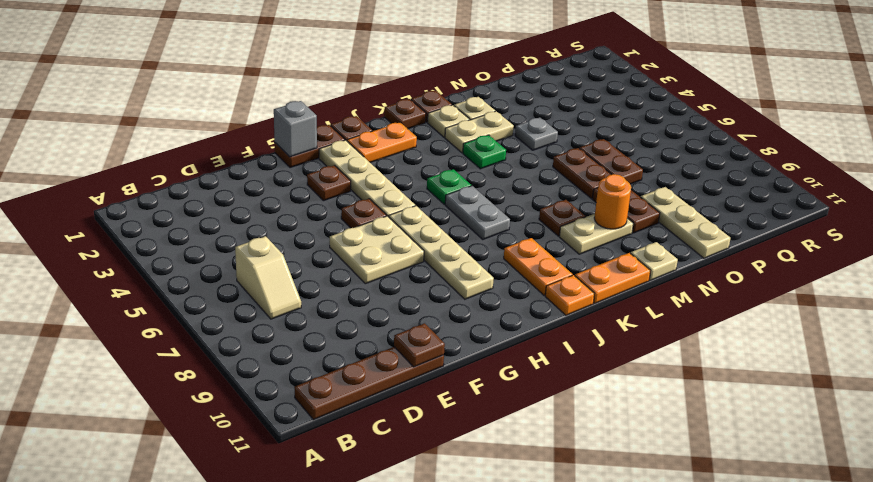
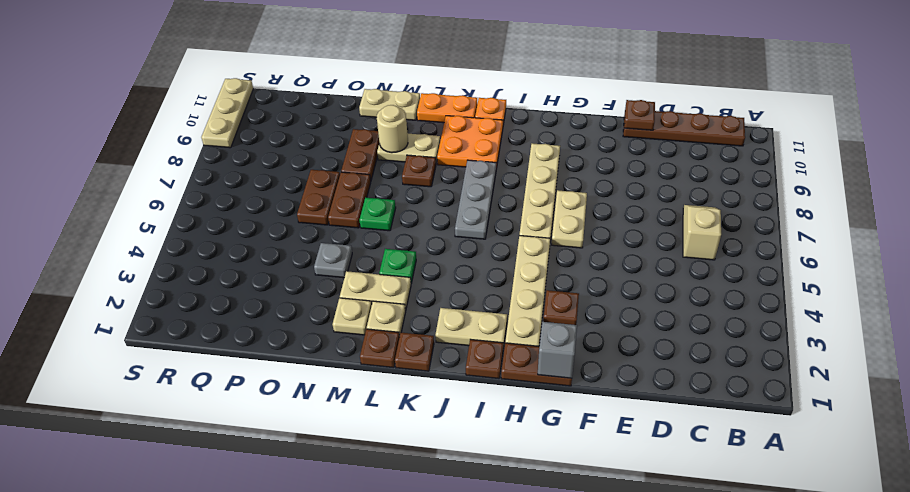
tan 2x2 plate [330,216,424,284] -> tan 1x2 plate [552,190,587,248]
brown 1x1 plate [341,199,386,228] -> none
orange 1x2 plate [347,122,417,162] -> tan 1x2 plate [436,308,507,349]
green 1x1 plate [427,169,471,205] -> green 1x1 plate moved to [359,198,396,231]
grey 1x2 plate [445,186,510,239] -> grey 1x3 plate [455,160,496,239]
orange 1x2 plate [504,238,573,296] -> orange 2x2 plate [437,116,503,169]
orange 1x1 round brick [594,174,631,229] -> tan 1x1 round brick [377,105,408,153]
tan 1x1 plate [630,242,678,280] -> tan 1x2 plate [359,89,420,120]
tan 1x3 plate [641,187,730,258] -> tan 1x3 plate moved to [201,78,253,148]

